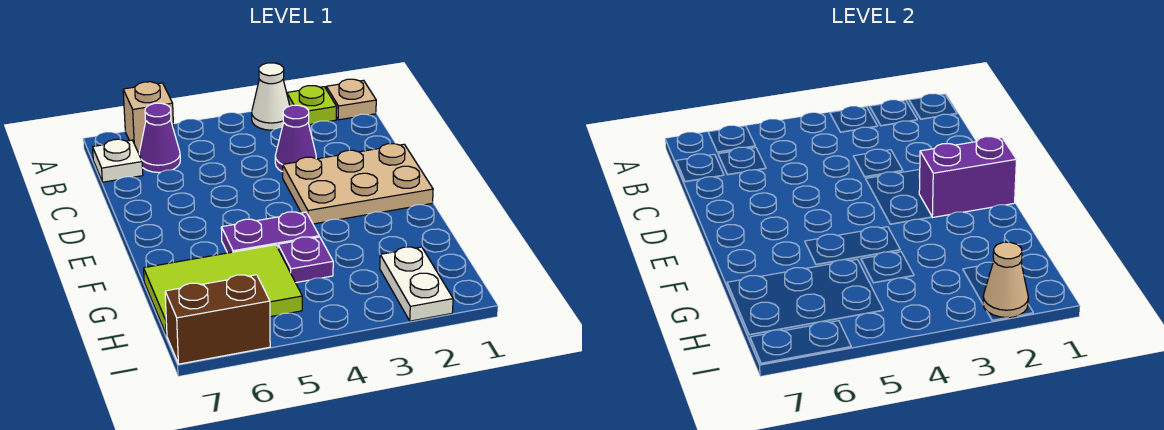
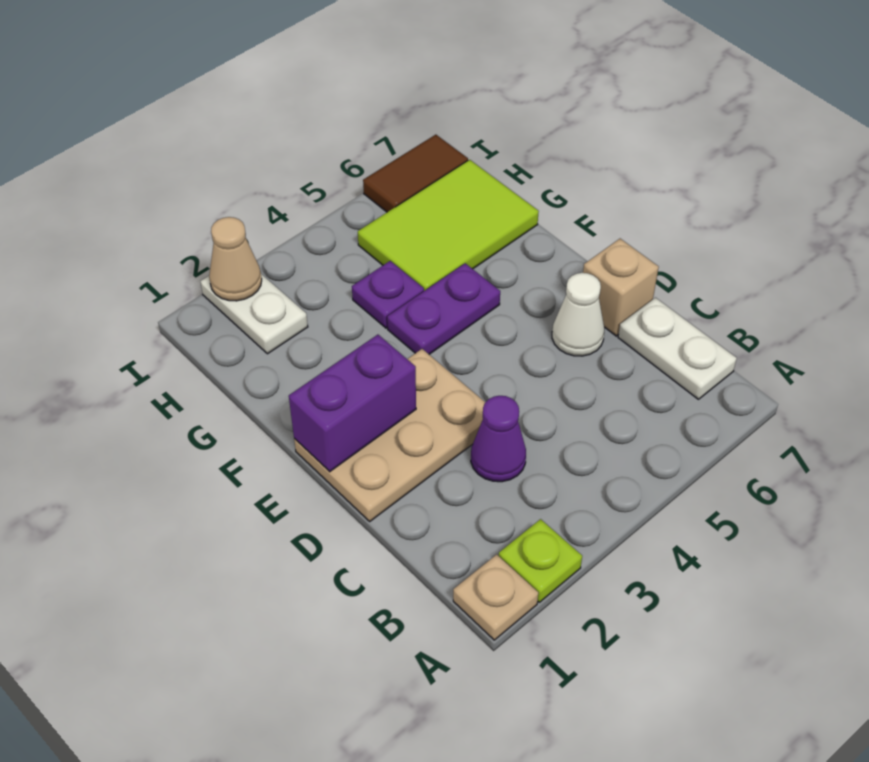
white 1x1 cone [252,63,290,130] -> white 1x1 cone moved to [552,273,604,356]
tan 1x1 brick [123,82,174,152] -> tan 1x1 brick moved to [583,239,659,336]
purple 1x1 cone [139,103,180,173] -> none
white 1x1 plate [93,139,143,182] -> white 1x2 plate [618,298,737,399]
brown 1x2 brick [165,275,270,364] -> brown 1x2 tile [363,135,468,212]

